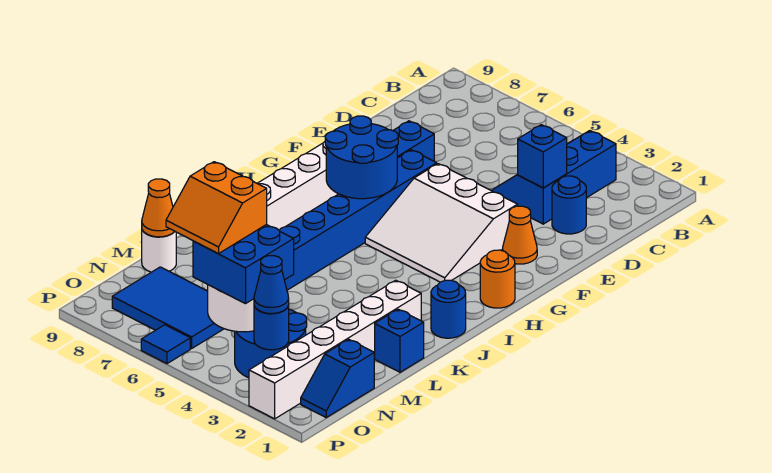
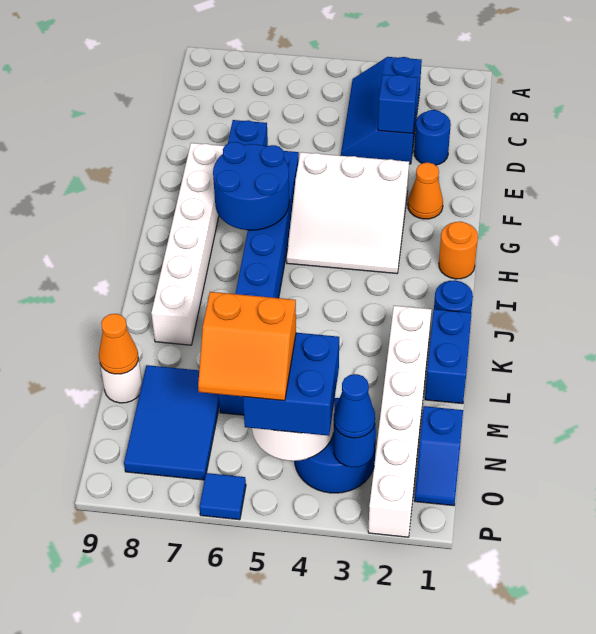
blue 1x1 brick [375,309,424,372] -> blue 1x2 brick [425,309,472,404]
blue 2x3 tile [112,267,224,349] -> blue 2x3 tile turned to [124,365,219,480]

